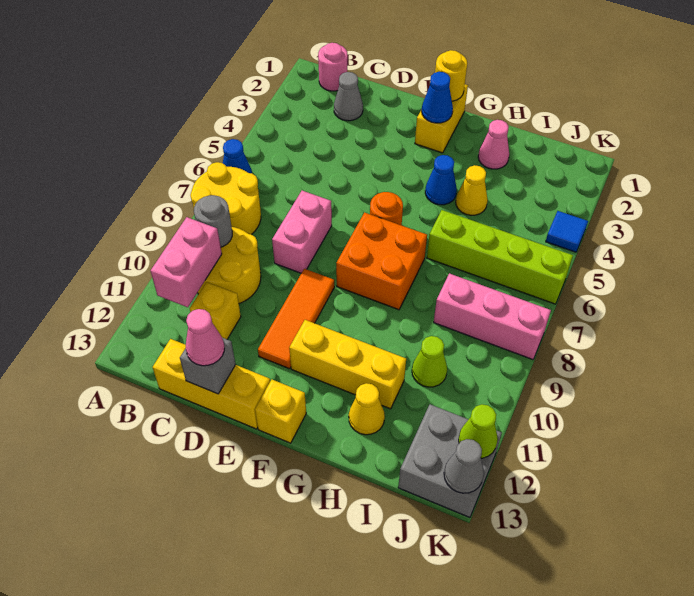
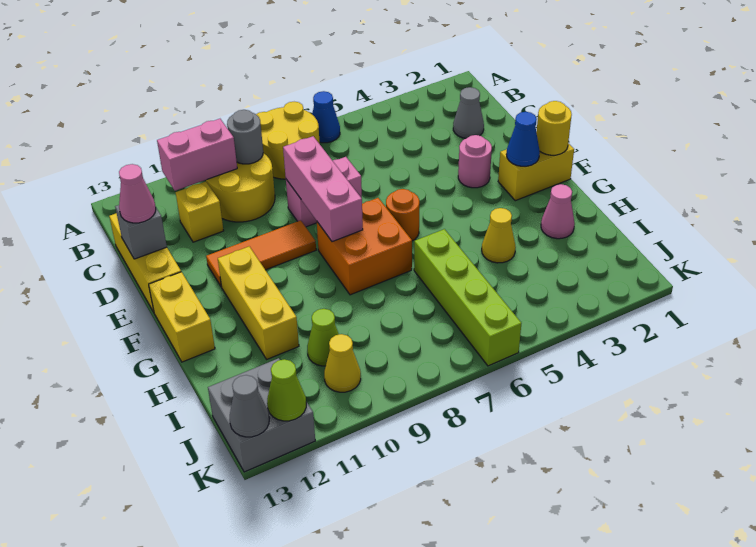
pink 1x1 round brick [318,43,348,91] -> pink 1x1 round brick moved to [458,135,492,188]
yellow 1x1 brick [255,380,306,443] -> yellow 1x2 brick [149,272,215,362]
blue 1x1 cone [425,155,457,205] -> none
yellow 1x1 cone [349,383,385,435] -> yellow 1x1 cone moved to [324,334,361,392]
pink 1x3 brick [434,273,551,360] -> pink 1x3 brick moved to [283,136,363,242]
blue 1x1 tile [546,211,588,252] -> none

